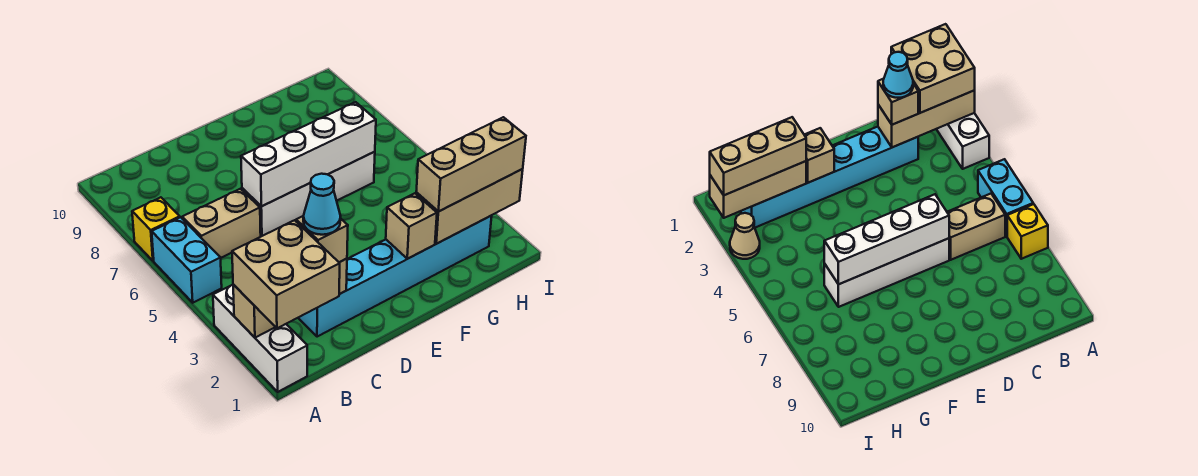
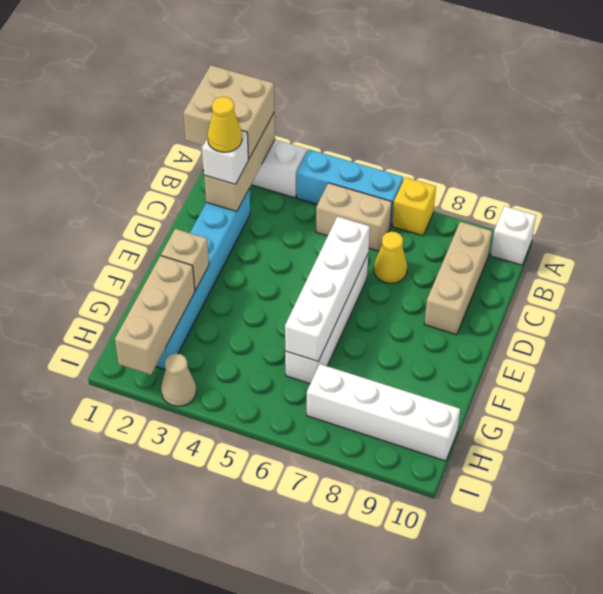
cyan 1x2 brick [152,217,222,303] -> cyan 1x3 brick [297,149,403,226]
none -> white 1x1 brick [491,206,536,265]
tan 1x2 brick [182,189,261,258] -> tan 1x2 brick turned to [316,183,392,251]
tan 1x1 brick [296,216,348,262] -> white 1x1 brick [202,131,248,184]
cyan 1x1 cone [303,174,341,235] -> yellow 1x1 cone [207,97,242,152]
none -> yellow 1x1 cone [374,232,407,283]
tan 1x3 brick [416,117,526,212] -> tan 1x3 brick moved to [424,222,492,335]
none -> white 1x4 brick [307,364,460,461]

